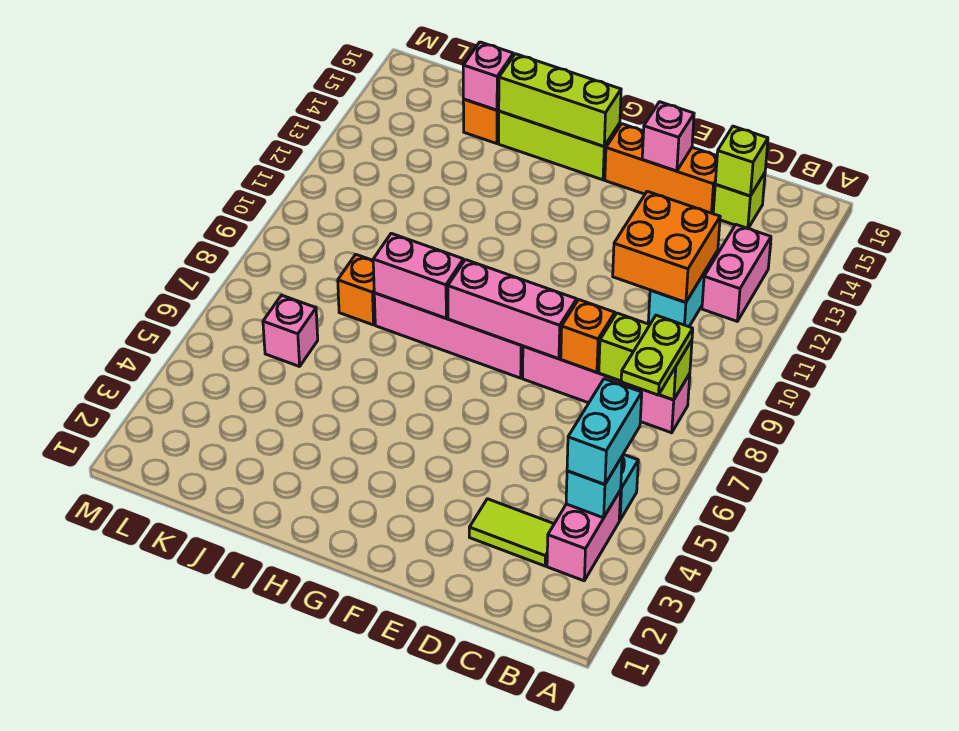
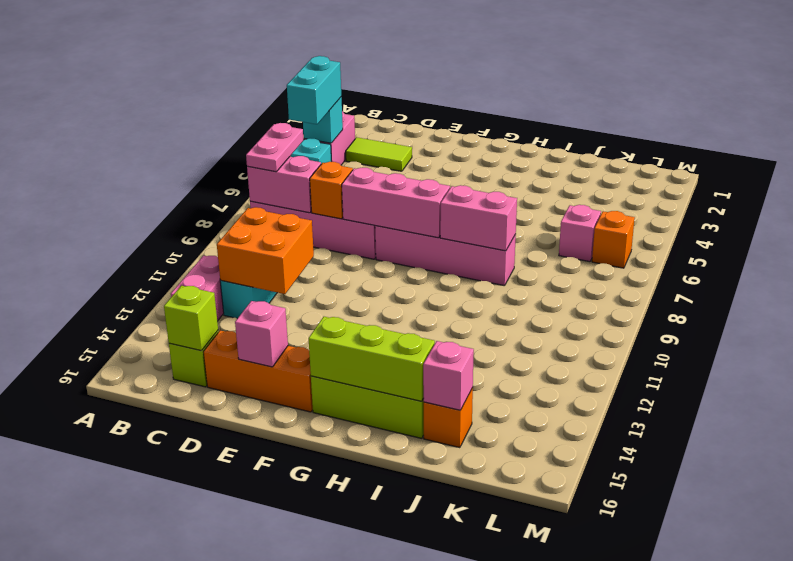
lime 1x2 plate [621,315,693,395] -> pink 1x2 plate [246,123,304,172]
lime 1x2 brick [599,313,692,400] -> pink 1x2 brick [247,156,321,213]
orange 1x1 brick [338,254,375,325] -> orange 1x1 brick moved to [592,211,635,268]

